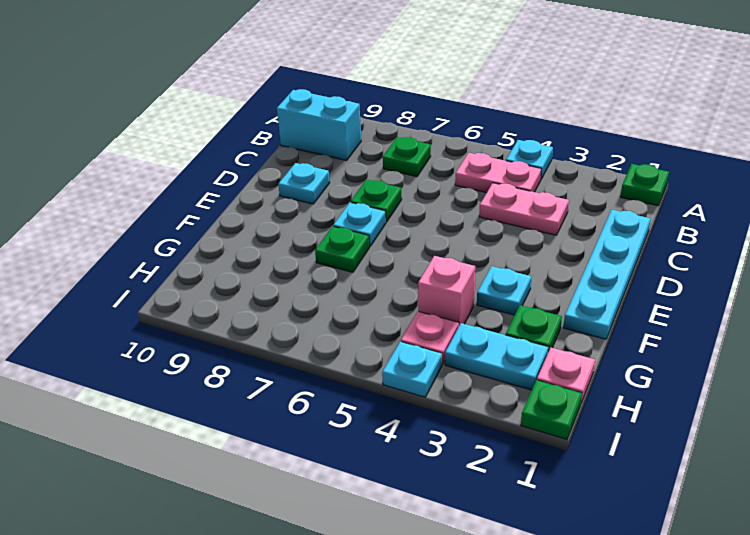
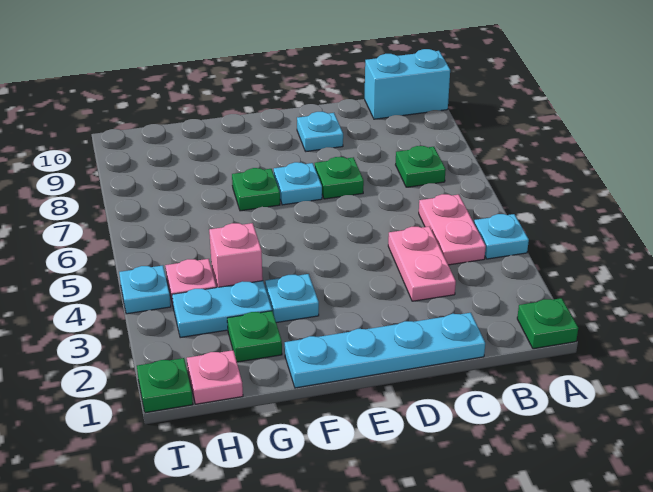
cyan 1x2 brick [277,89,361,160] -> cyan 1x2 brick turned to [365,49,450,119]
cyan 1x2 plate [445,323,548,390] -> cyan 1x2 plate turned to [172,281,272,338]

